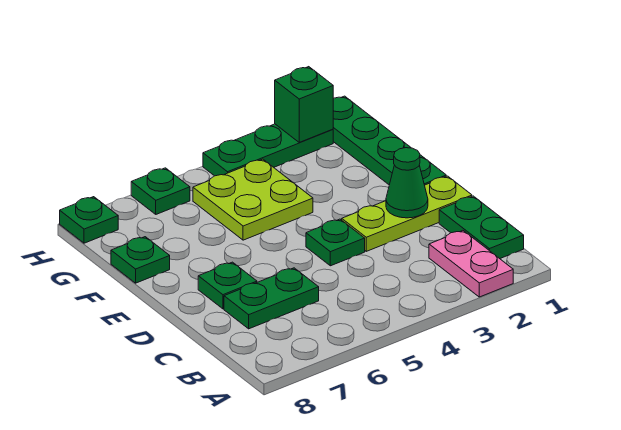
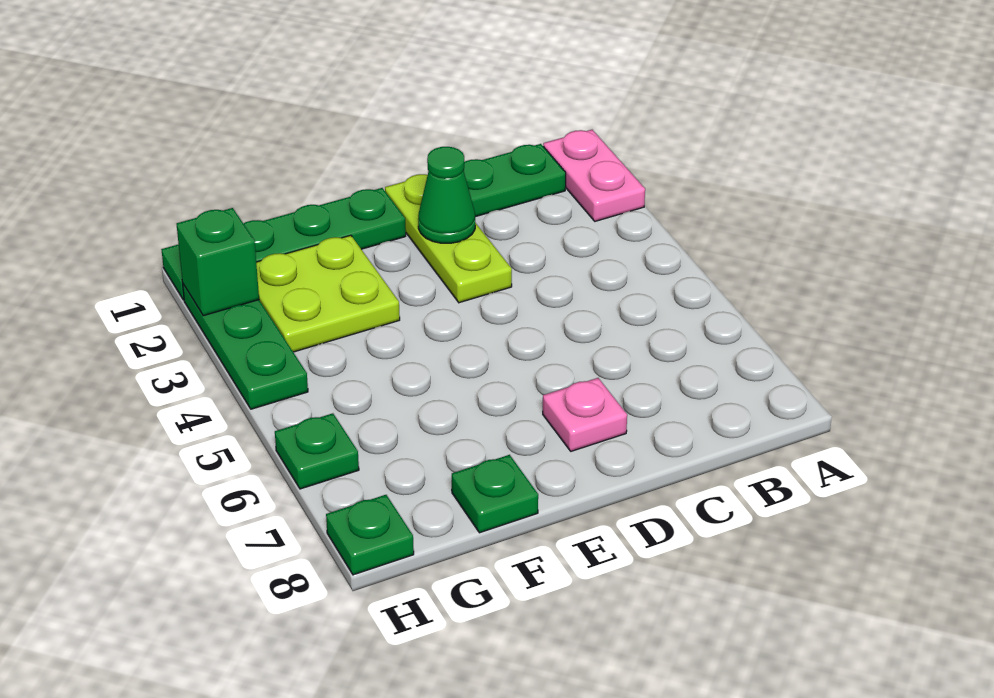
pink 1x2 plate [429,231,513,297] -> pink 1x2 plate turned to [543,130,645,221]
green 1x2 plate [224,268,319,329] -> none
green 1x1 plate [306,219,365,266] -> none
green 1x1 plate [198,262,257,309] -> pink 1x1 plate [543,378,627,451]
lime 2x2 plate [193,159,313,240] -> lime 2x2 plate moved to [256,235,400,352]

